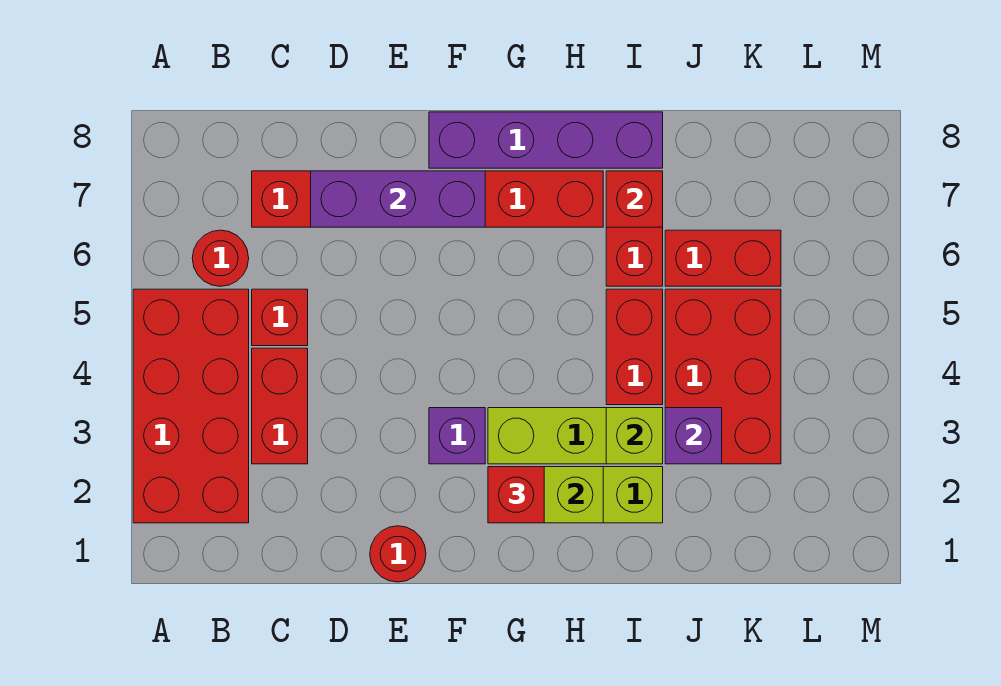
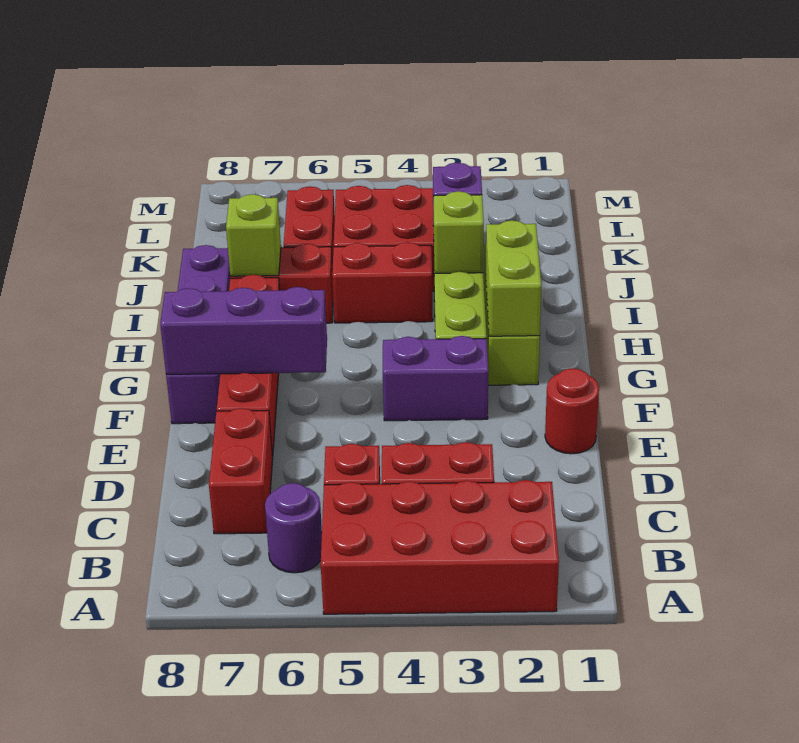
red 1x1 round brick [192,230,249,286] -> purple 1x1 round brick [265,483,322,573]
purple 1x3 brick [311,171,485,227] -> purple 1x3 brick turned to [160,287,327,374]
purple 1x1 brick [429,408,485,464] -> purple 1x2 brick [383,336,488,421]
red 1x1 brick [488,467,544,523] -> none
red 1x1 brick [606,171,663,227] -> lime 1x1 brick [226,194,281,276]

